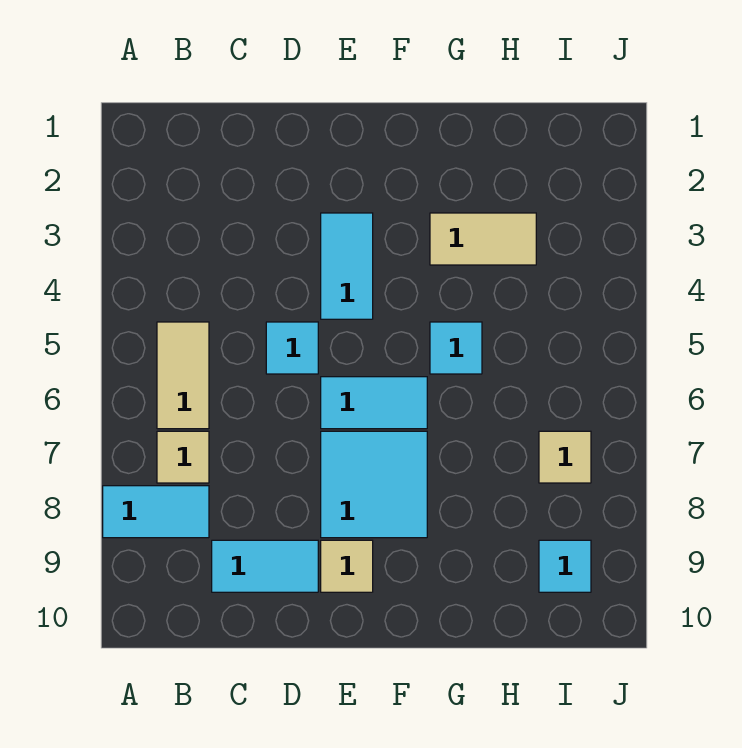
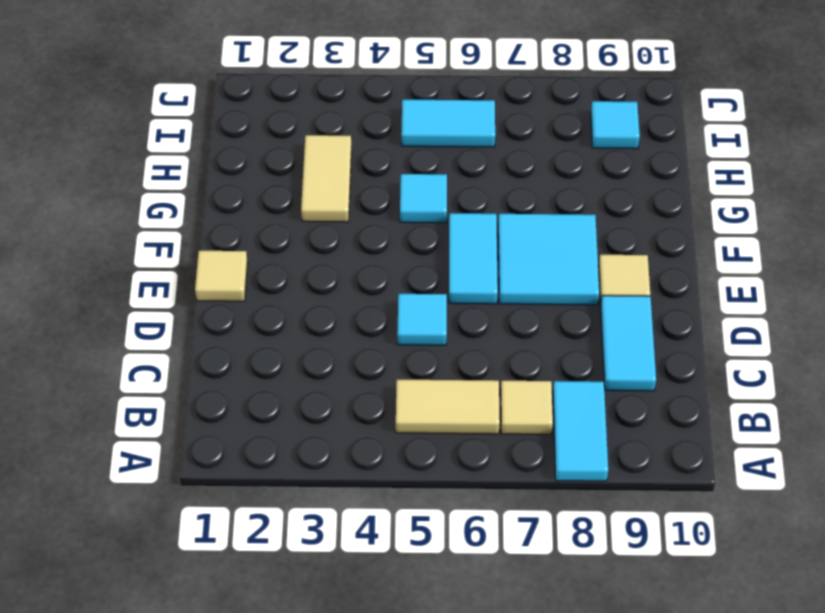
cyan 1x2 tile [321,213,373,319] -> cyan 1x2 tile moved to [401,100,495,147]
tan 1x1 tile [539,431,591,483] -> tan 1x1 tile moved to [195,251,248,301]

